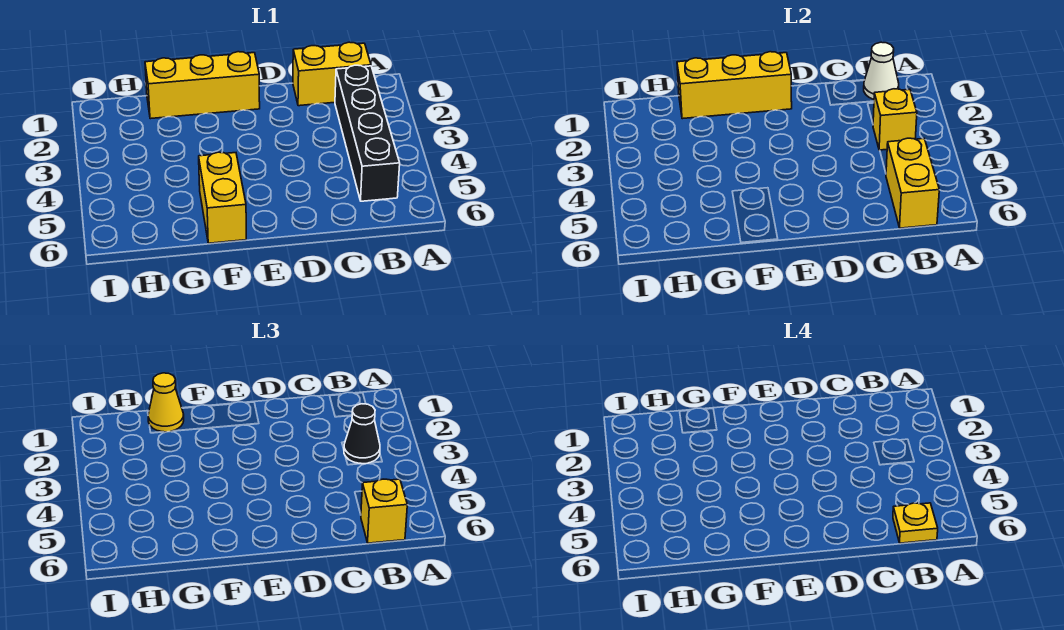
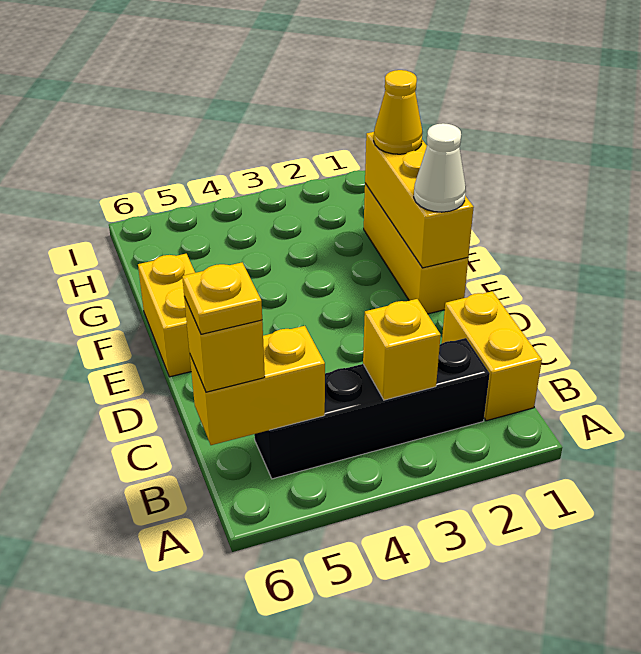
white 1x1 cone [864,42,899,99] -> white 1x1 cone moved to [414,123,466,212]
black 1x1 cone [344,404,380,464] -> none
yellow 1x2 brick [199,152,246,243] -> yellow 1x2 brick turned to [138,254,195,377]

